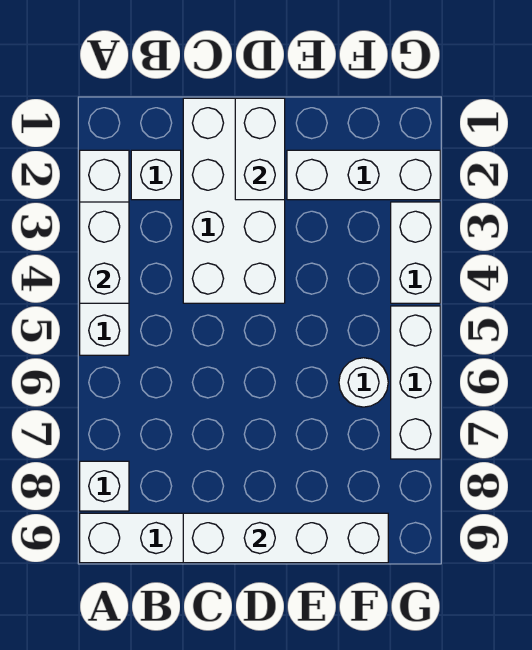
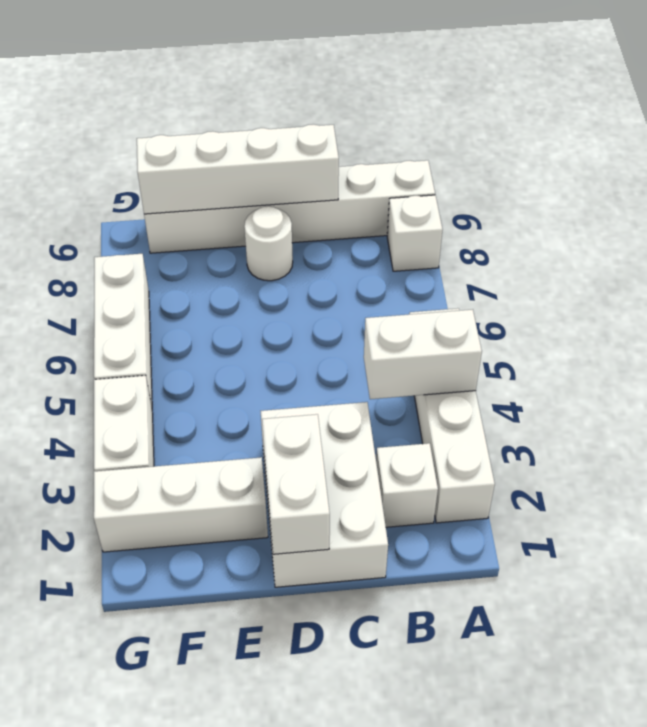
white 1x2 brick [80,202,129,303] -> white 1x2 brick turned to [364,310,482,399]
white 2x4 brick [183,98,285,303] -> white 2x3 brick [261,402,388,587]
white 1x1 round brick [339,358,388,407] -> white 1x1 round brick moved to [244,206,293,281]

